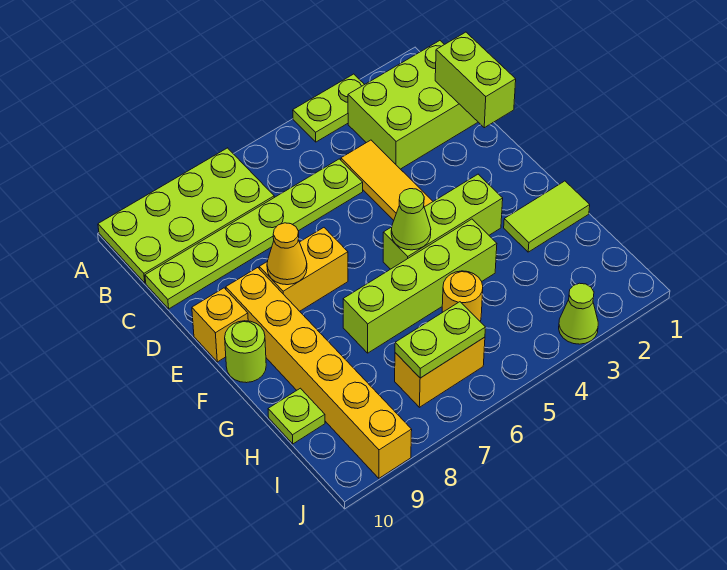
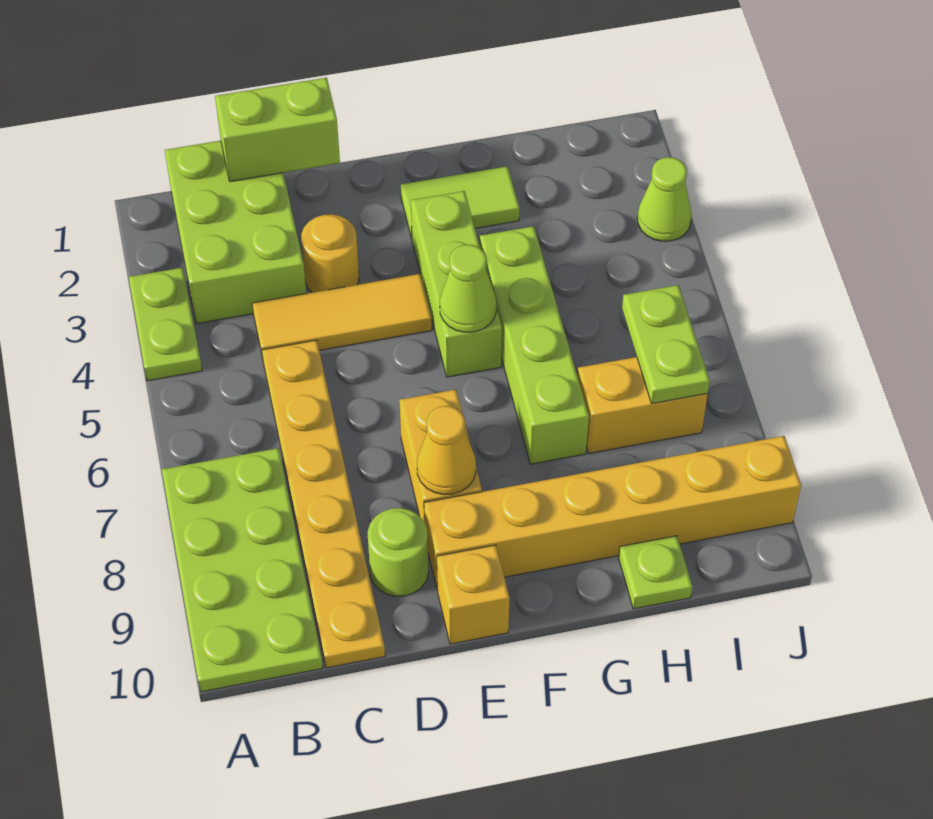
lime 1x6 plate [145,159,363,309] -> yellow 1x6 plate [262,340,385,668]
lime 1x1 round brick [225,321,266,383] -> lime 1x1 round brick moved to [368,508,429,596]
lime 1x2 tile [504,181,590,252] -> lime 1x2 tile turned to [401,166,520,239]
yellow 1x1 round brick [442,271,483,321] -> yellow 1x1 round brick moved to [301,214,359,292]
yellow 1x2 brick [395,337,485,407] -> yellow 1x2 brick turned to [577,357,708,453]

